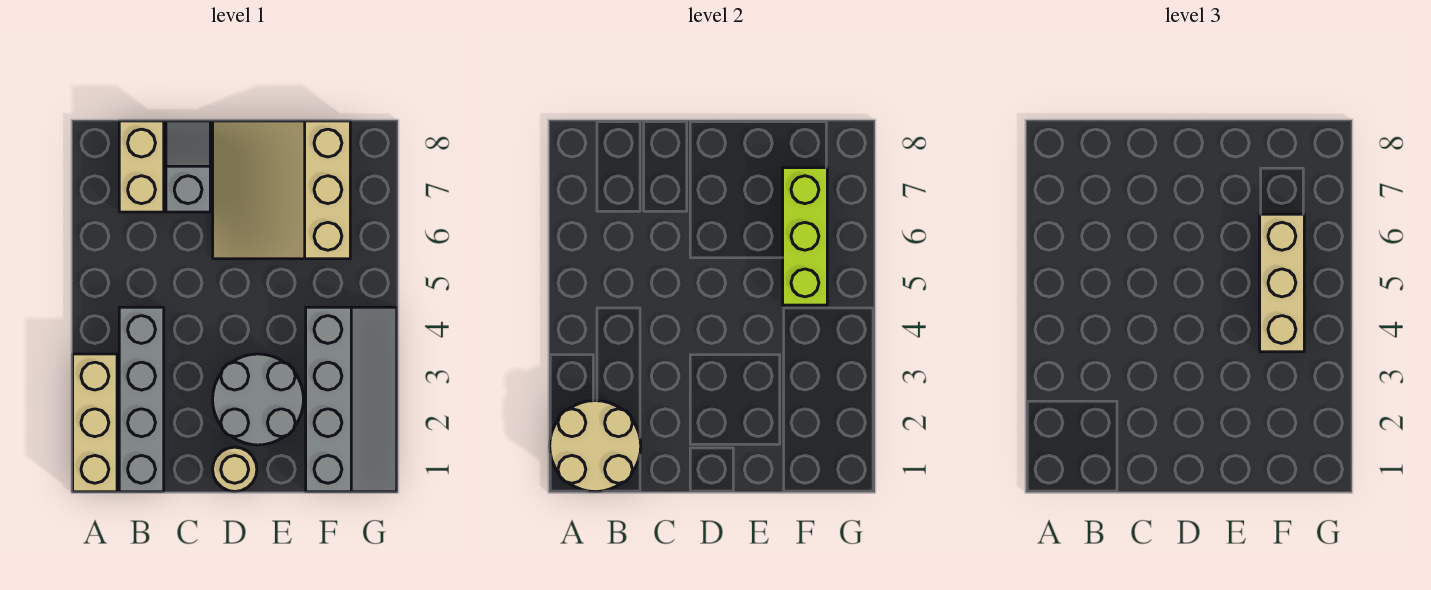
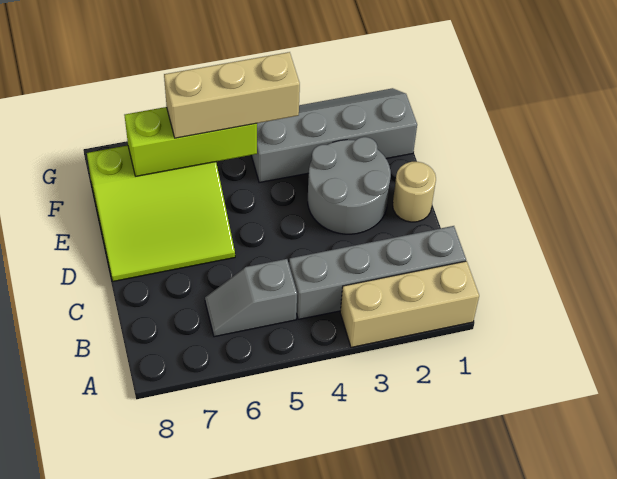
tan 2x2 round brick [550,401,641,492] -> none
tan 1x2 brick [119,121,164,212] -> none
grey 1x2 slope [166,121,210,212] -> grey 1x2 slope moved to [205,259,297,337]
tan 3x3 slope [213,121,350,259] -> lime 3x3 slope [87,145,235,281]

